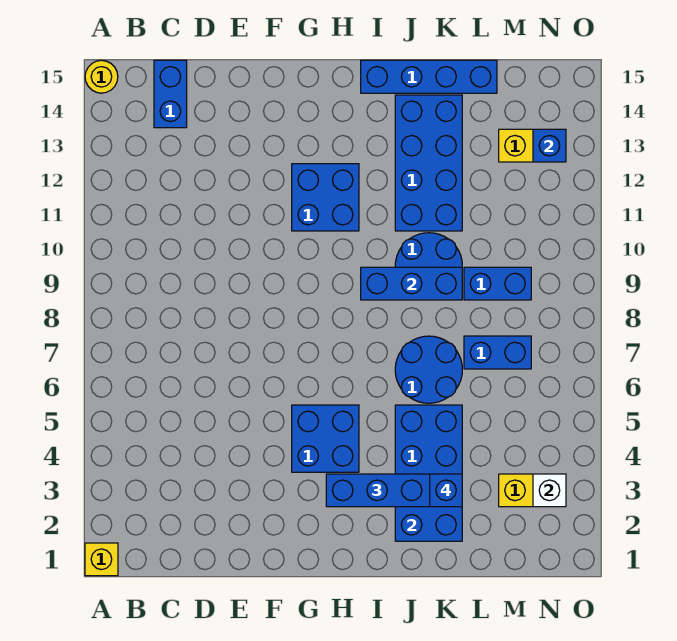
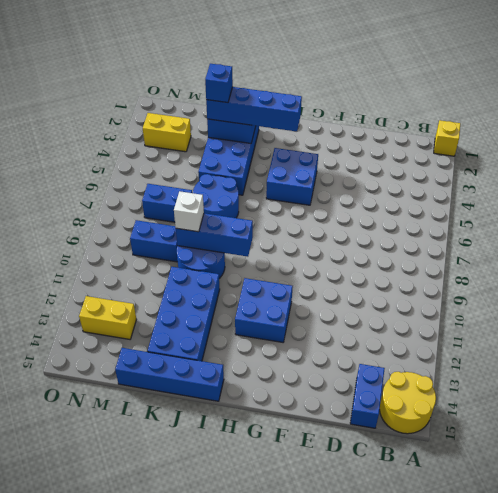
yellow 1x1 round brick [85,60,118,93] -> yellow 2x2 round brick [380,372,436,434]
white 1x1 brick [533,474,566,507] -> white 1x1 brick moved to [174,191,204,232]
blue 1x1 brick [533,129,566,162] -> none

